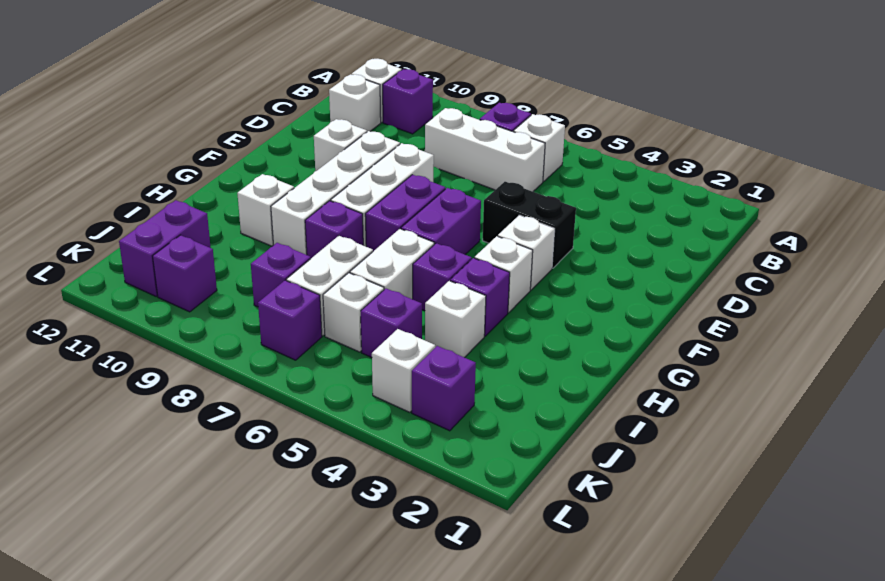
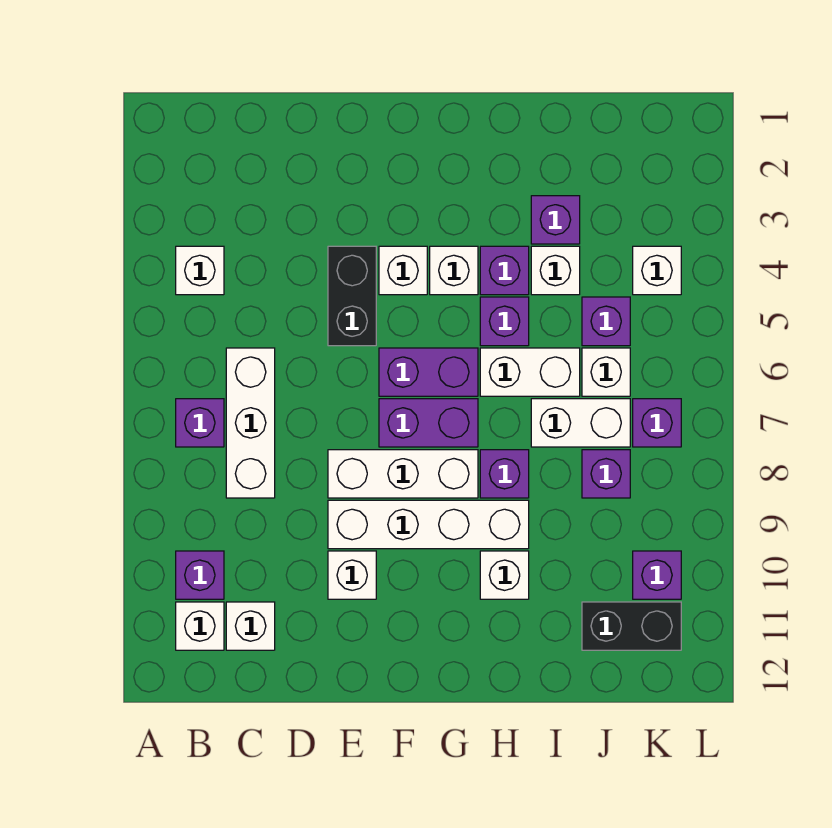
white 1x1 brick [513,114,565,182] -> white 1x1 brick moved to [176,246,224,295]
purple 1x2 brick [119,200,211,296] -> black 1x2 brick [582,602,681,650]
purple 1x1 brick [412,346,476,431] -> purple 1x1 brick moved to [531,196,580,244]

